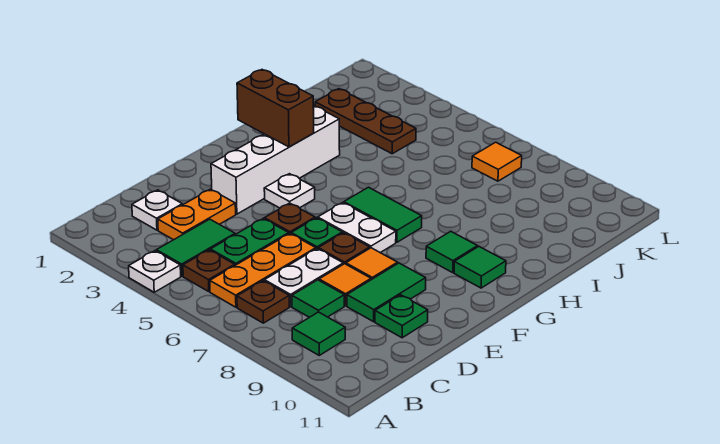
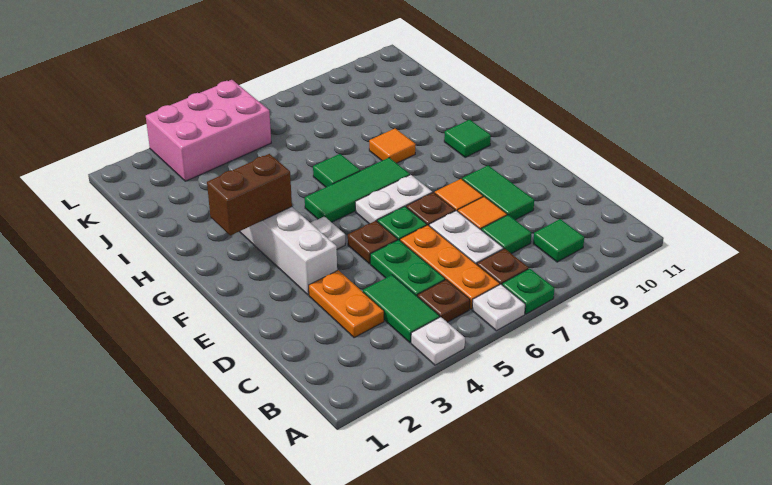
white 1x1 plate [132,190,182,230] -> white 1x1 plate moved to [472,284,525,331]
green 1x1 plate [375,295,428,338] -> green 1x1 plate moved to [502,268,554,314]
green 1x2 tile [344,187,422,242] -> green 1x3 tile [305,158,410,222]
green 1x1 tile [426,231,478,273] -> green 1x1 tile moved to [313,154,360,187]
brown 1x3 plate [315,89,416,154] -> none
none -> pink 2x3 brick [146,80,271,181]
orange 1x1 tile [472,142,522,181] -> orange 1x1 tile moved to [369,128,416,163]

